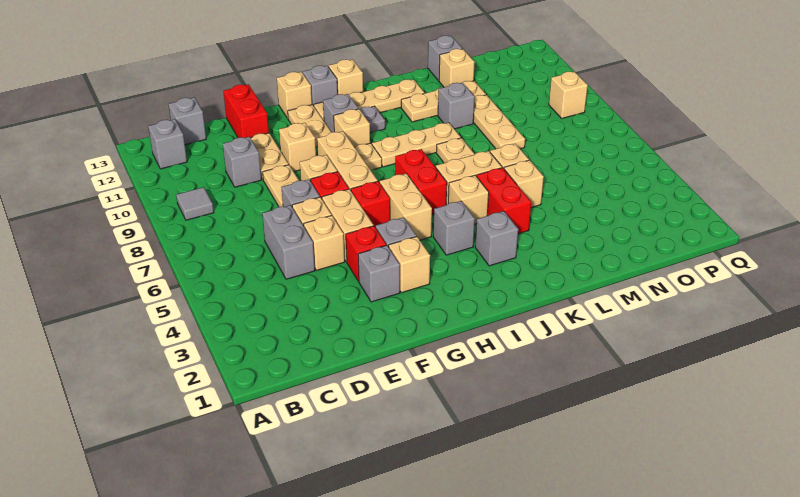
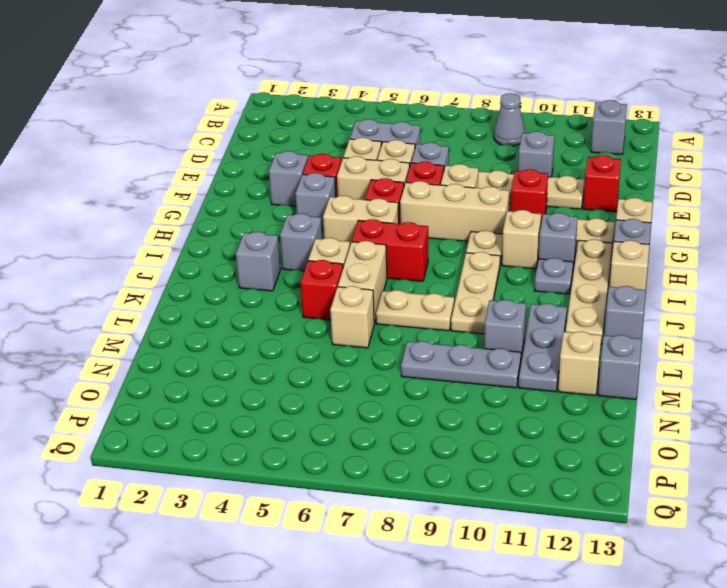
grey 1x1 tile [176,187,214,220] -> grey 1x1 cone [494,93,525,146]
grey 1x1 brick [169,97,206,145] -> grey 1x1 brick moved to [604,286,646,339]
red 1x2 brick [223,84,269,138] -> red 1x1 brick [583,155,621,212]
tan 1x1 brick [279,123,316,172] -> red 1x1 brick [510,169,548,223]
tan 1x1 brick [389,236,430,293] -> none
red 1x2 brick [477,168,531,234] -> red 1x1 brick [301,260,343,320]
tan 1x3 plate [401,81,486,122] -> grey 1x3 plate [519,303,567,392]
tan 1x1 brick [504,160,544,207] -> none
tan 1x3 plate [473,95,525,149] -> grey 1x3 plate [401,341,521,388]
tan 1x1 brick [549,72,588,118] -> none

